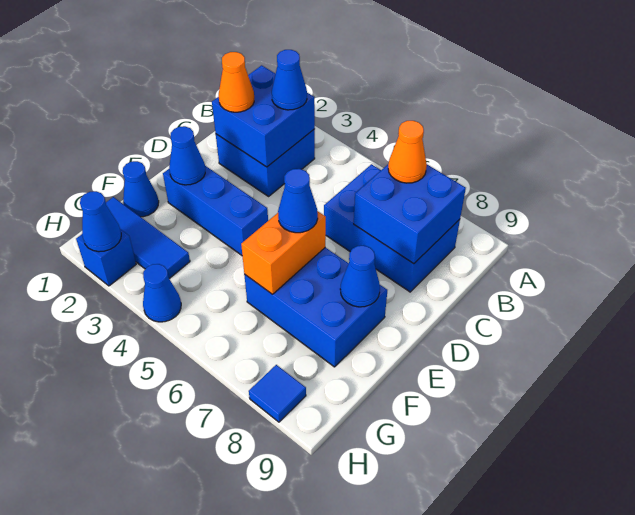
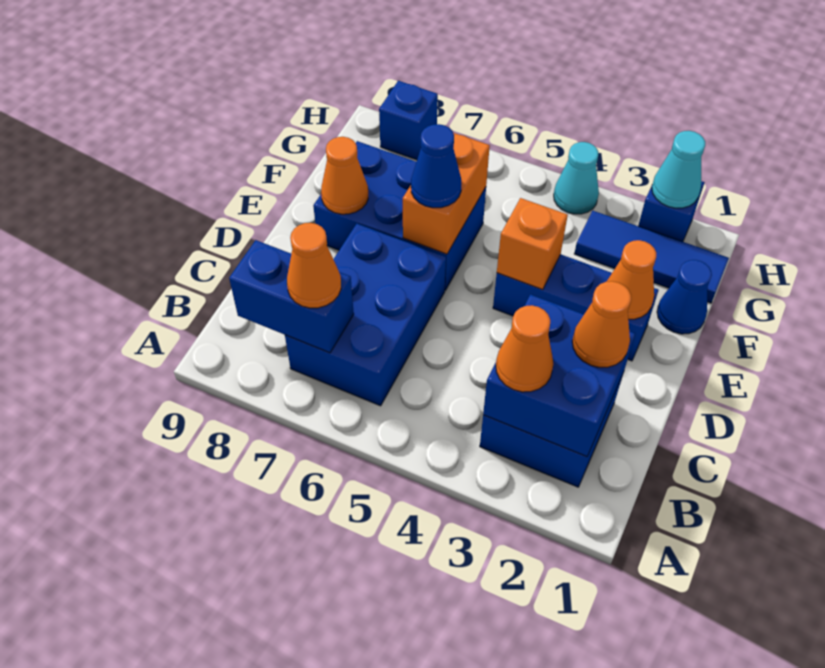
blue 1x1 cone [272,50,307,110] -> orange 1x1 cone [496,305,553,392]
blue 2x3 brick [324,164,460,292] -> blue 2x3 brick turned to [285,224,446,406]
blue 2x2 brick [354,165,466,264] -> blue 1x2 brick [229,240,354,353]
blue 1x1 cone [169,126,205,185] -> orange 1x1 cone [606,240,656,319]
none -> orange 1x1 brick [497,198,568,290]
blue 1x1 cone [340,246,380,307] -> orange 1x1 cone [321,137,368,214]
blue 1x1 cone [80,191,121,252] -> cyan 1x1 cone [652,131,705,208]
blue 1x1 cone [143,264,181,322] -> cyan 1x1 cone [554,142,599,214]
blue 1x1 tile [249,365,306,422] -> blue 1x1 brick [379,81,438,160]

